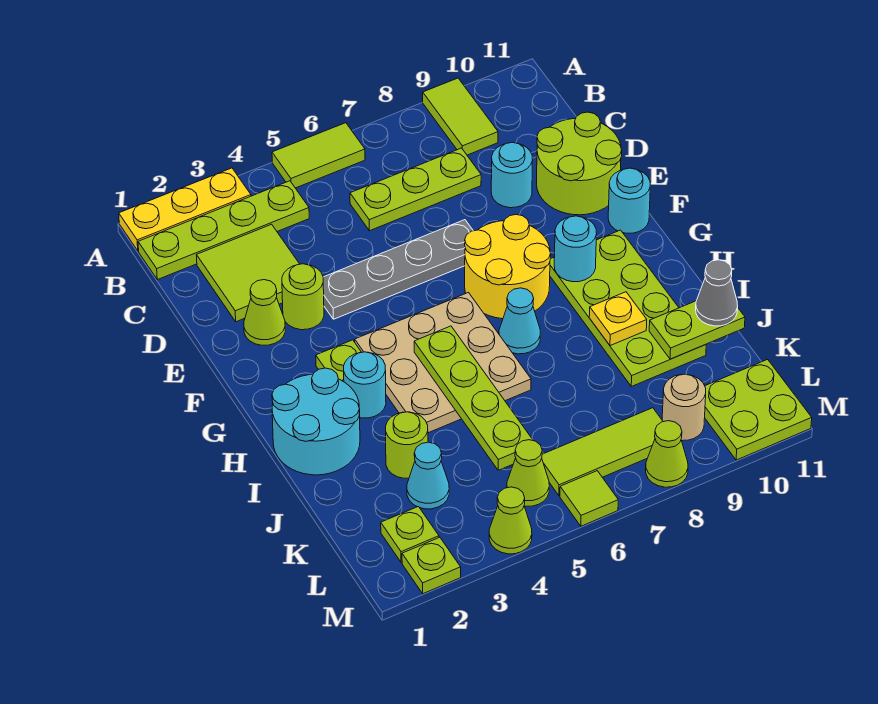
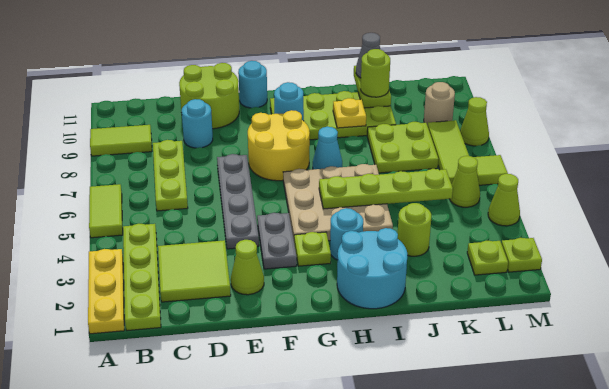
lime 1x1 round brick [282,264,324,330] -> lime 1x1 round brick moved to [361,49,390,97]
none -> grey 1x2 plate [257,213,297,269]
cyan 1x1 cone [407,442,449,509] -> none
lime 2x2 plate [705,359,812,460] -> lime 2x2 plate moved to [367,122,438,173]

